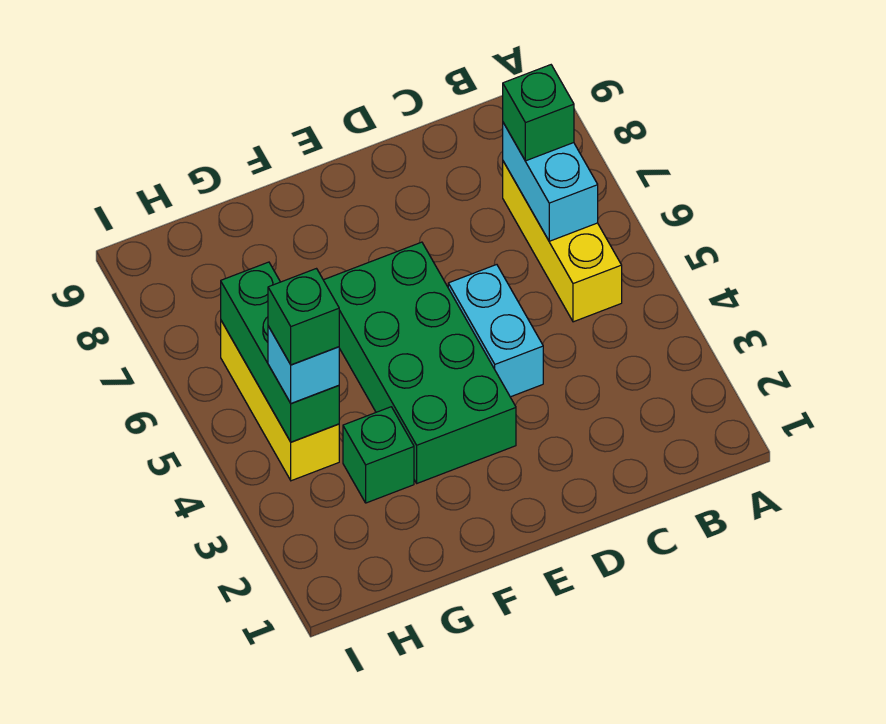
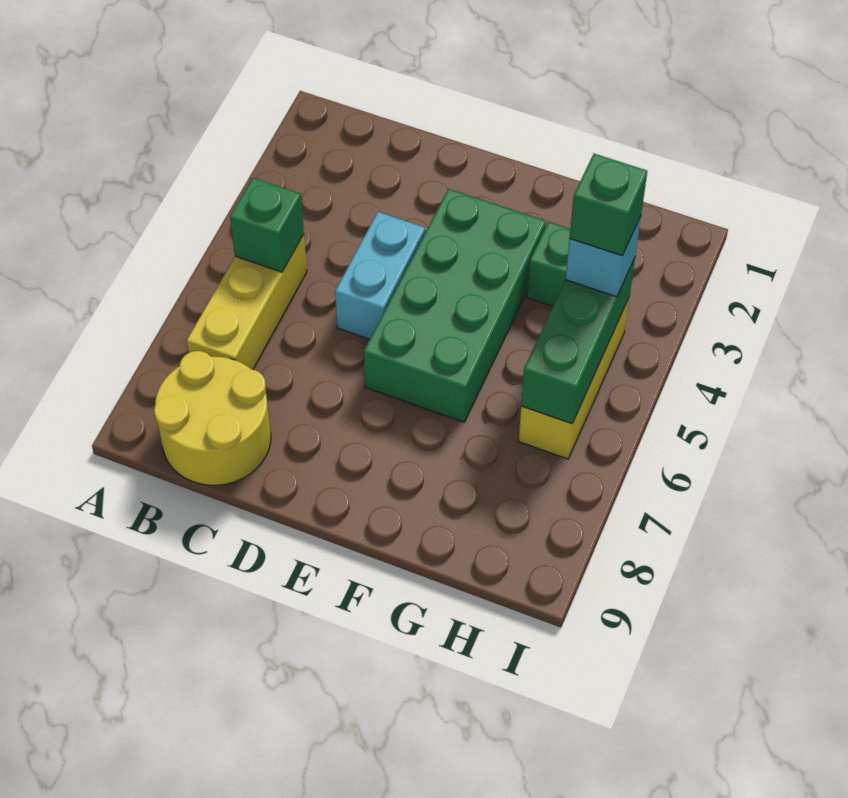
cyan 1x2 brick [503,123,598,241] -> none
green 1x1 brick [503,65,574,161] -> green 1x1 brick moved to [230,178,304,272]
none -> yellow 2x2 round brick [154,351,271,485]

